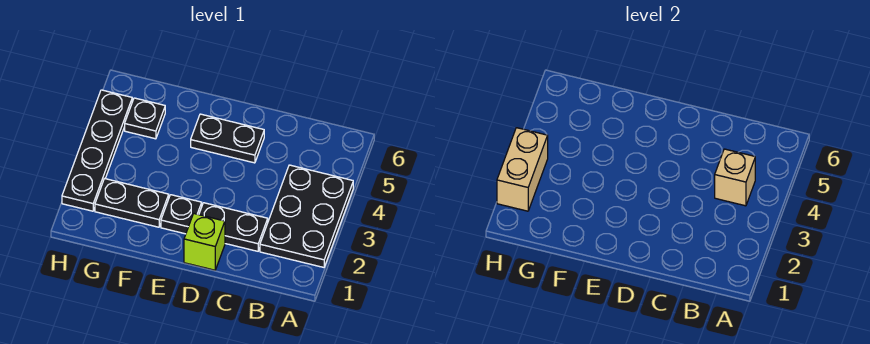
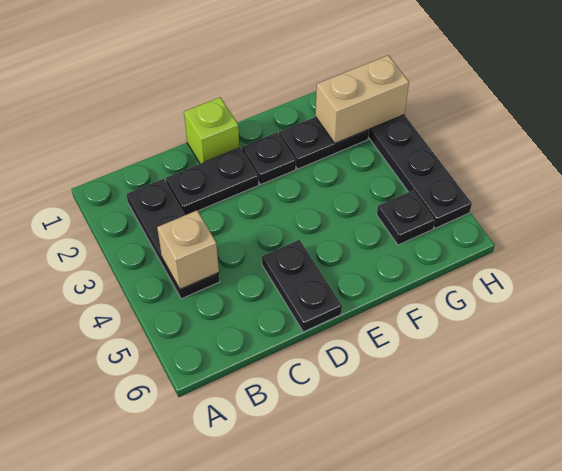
black 2x3 plate [260,165,353,267] -> black 1x3 plate [127,179,220,299]
black 1x2 plate [191,114,264,163] -> black 1x2 plate turned to [262,240,342,332]
tan 1x2 brick [497,128,548,211] -> tan 1x2 brick turned to [316,55,409,143]

